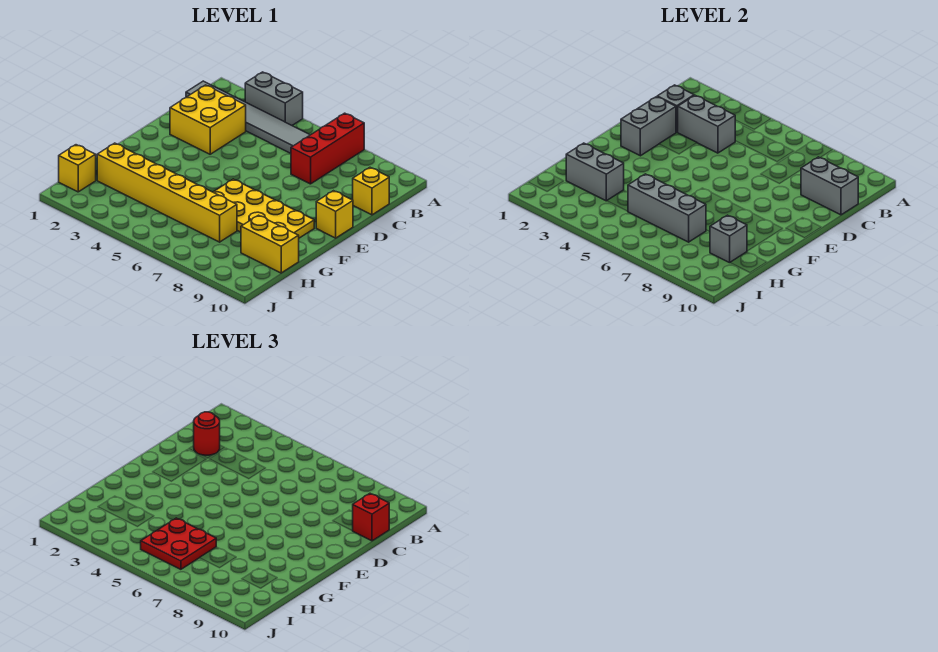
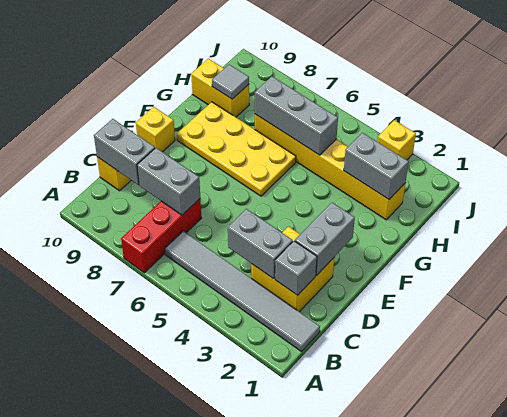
grey 1x2 brick [245,72,303,125] -> grey 1x2 brick moved to [137,148,200,215]
red 1x1 round brick [194,412,220,455] -> none
red 1x1 brick [353,494,389,541] -> none
red 2x2 plate [141,518,216,569] -> none
grey 1x1 brick [710,215,747,263] -> grey 1x1 tile [212,64,249,99]
yellow 1x1 brick [59,145,96,192] -> yellow 1x1 brick moved to [378,120,416,160]

